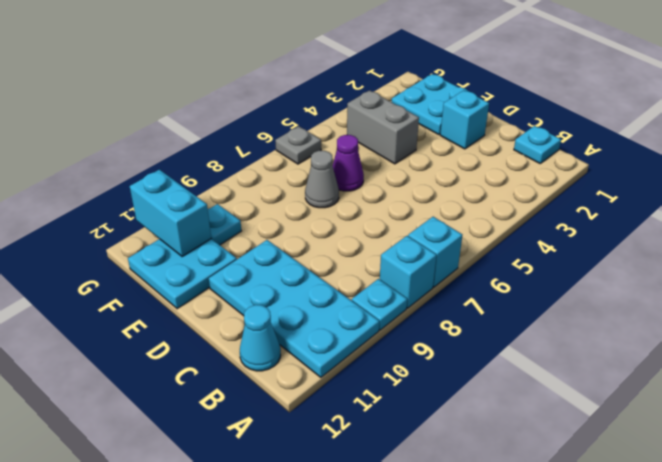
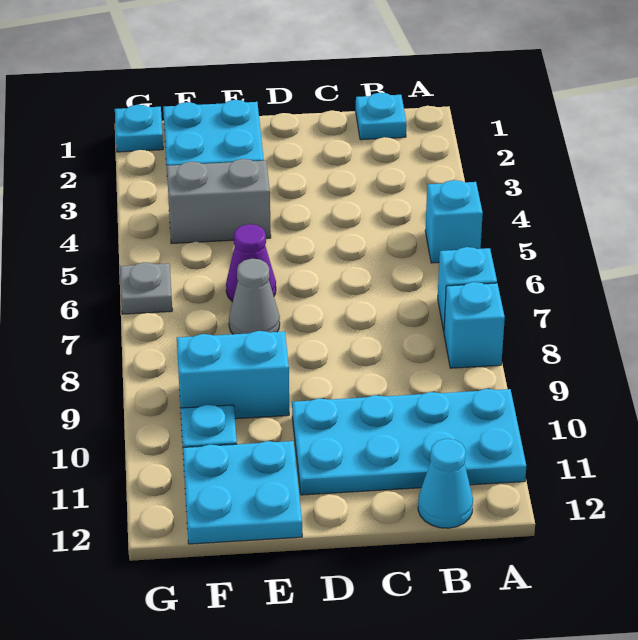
cyan 1x1 plate [352,279,407,330] -> cyan 1x1 plate moved to [115,105,163,152]
cyan 1x1 brick [440,90,489,149] -> cyan 1x1 brick moved to [425,180,483,263]
cyan 1x2 brick [130,170,211,257] -> cyan 1x2 brick moved to [177,331,289,419]

